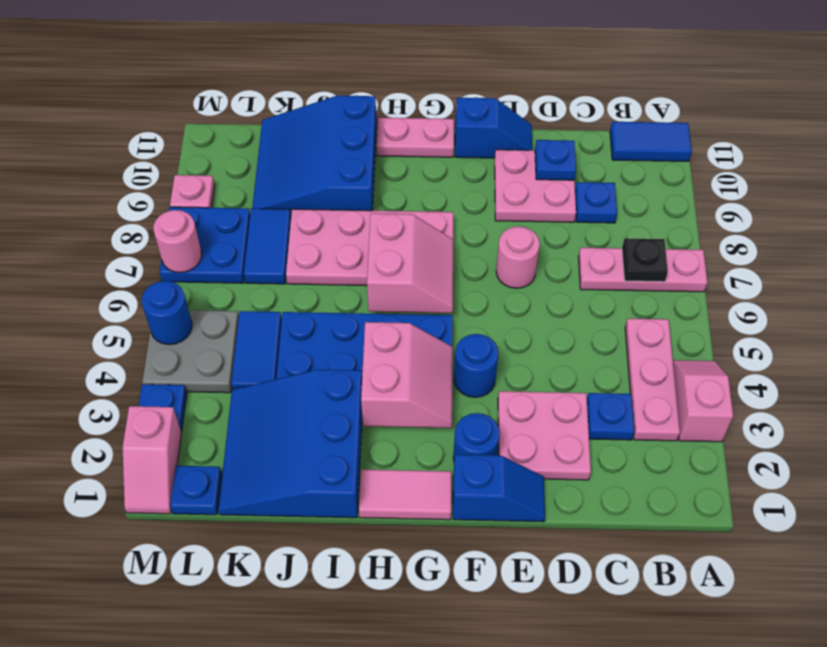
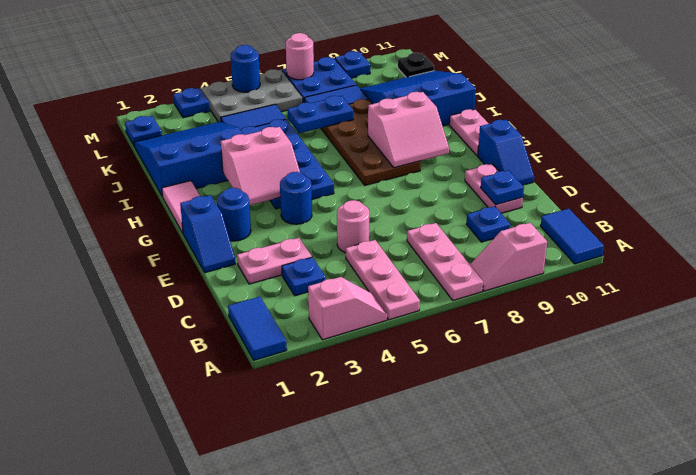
none -> blue 1x2 tile [228,297,287,360]
pink 1x3 plate [625,319,680,441] -> pink 1x3 plate turned to [346,240,420,320]
black 1x1 plate [622,238,668,282] -> black 1x1 plate moved to [398,53,434,77]
pink 2x2 plate [498,391,591,480] -> pink 1x2 plate [237,238,312,284]
pink 2x2 plate [495,150,576,222] -> pink 1x2 plate [465,164,523,213]
pink 1x1 round brick [496,226,540,288] -> pink 1x1 round brick moved to [337,200,369,253]
pink 2x2 slope [367,213,453,313] -> pink 2x2 slope moved to [368,92,449,168]
pink 2x4 plate [286,209,453,286] -> brown 2x4 plate [321,99,421,185]
none -> blue 1x2 plate [288,96,353,133]
grey 2x2 plate [142,310,239,393] -> grey 2x3 plate [201,69,303,122]
pink 1x2 slope [123,406,182,514] -> pink 1x2 slope moved to [470,223,547,291]
pink 1x1 plate [170,175,215,208] -> blue 1x1 plate [335,51,370,78]

